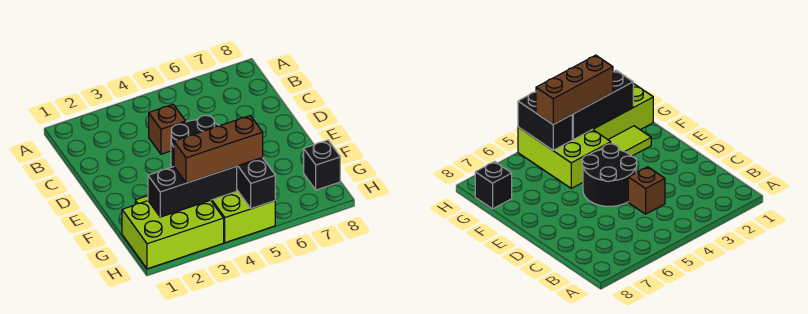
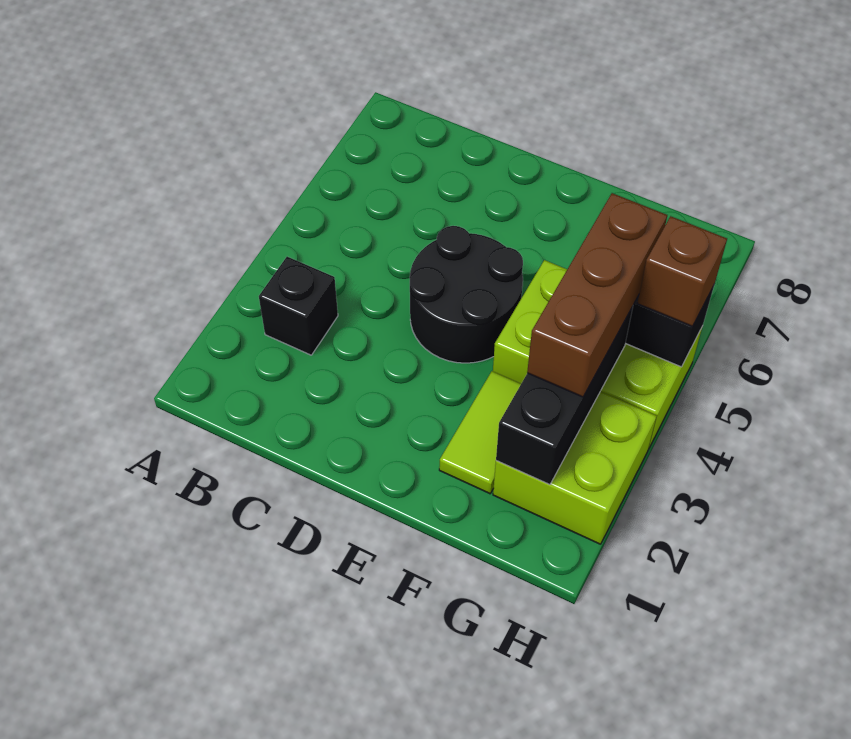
brown 1x1 brick [149,105,186,154] -> brown 1x1 brick moved to [637,216,727,326]
lime 2x3 brick [122,200,224,269] -> lime 2x2 brick [493,392,657,544]
black 1x1 brick [304,140,340,190] -> black 1x1 brick moved to [259,257,338,355]

